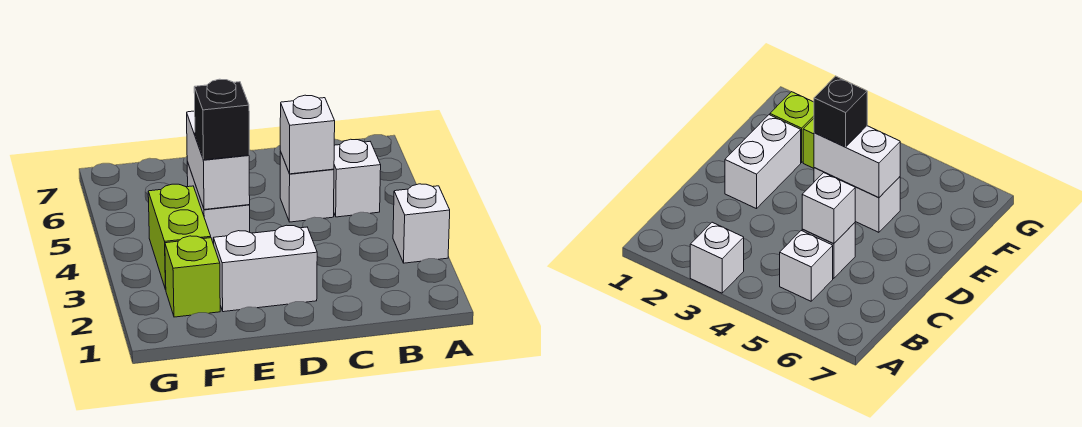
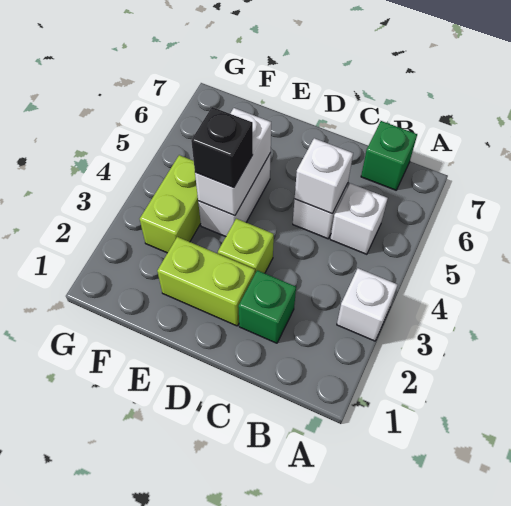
none -> green 1x1 brick [361,121,417,190]
none -> green 1x1 brick [238,270,296,343]
white 1x2 brick [213,225,317,312] -> lime 1x2 brick [157,237,255,326]
lime 1x1 brick [165,236,220,317] -> lime 1x1 brick moved to [218,219,274,273]

